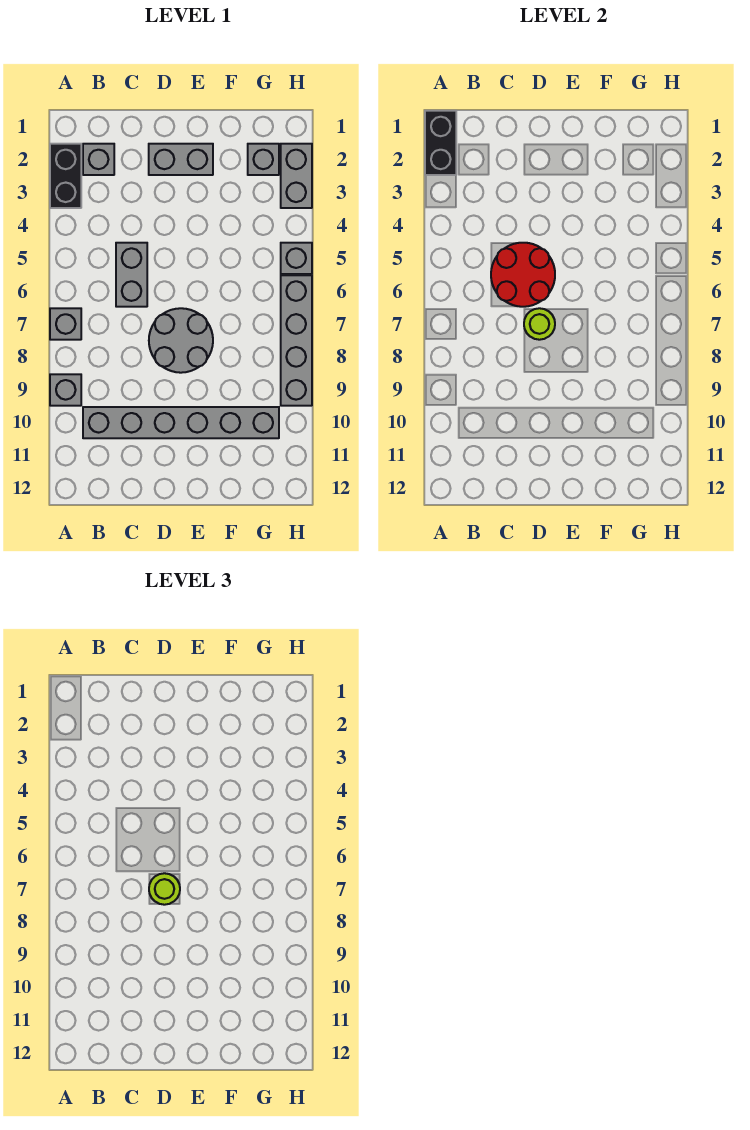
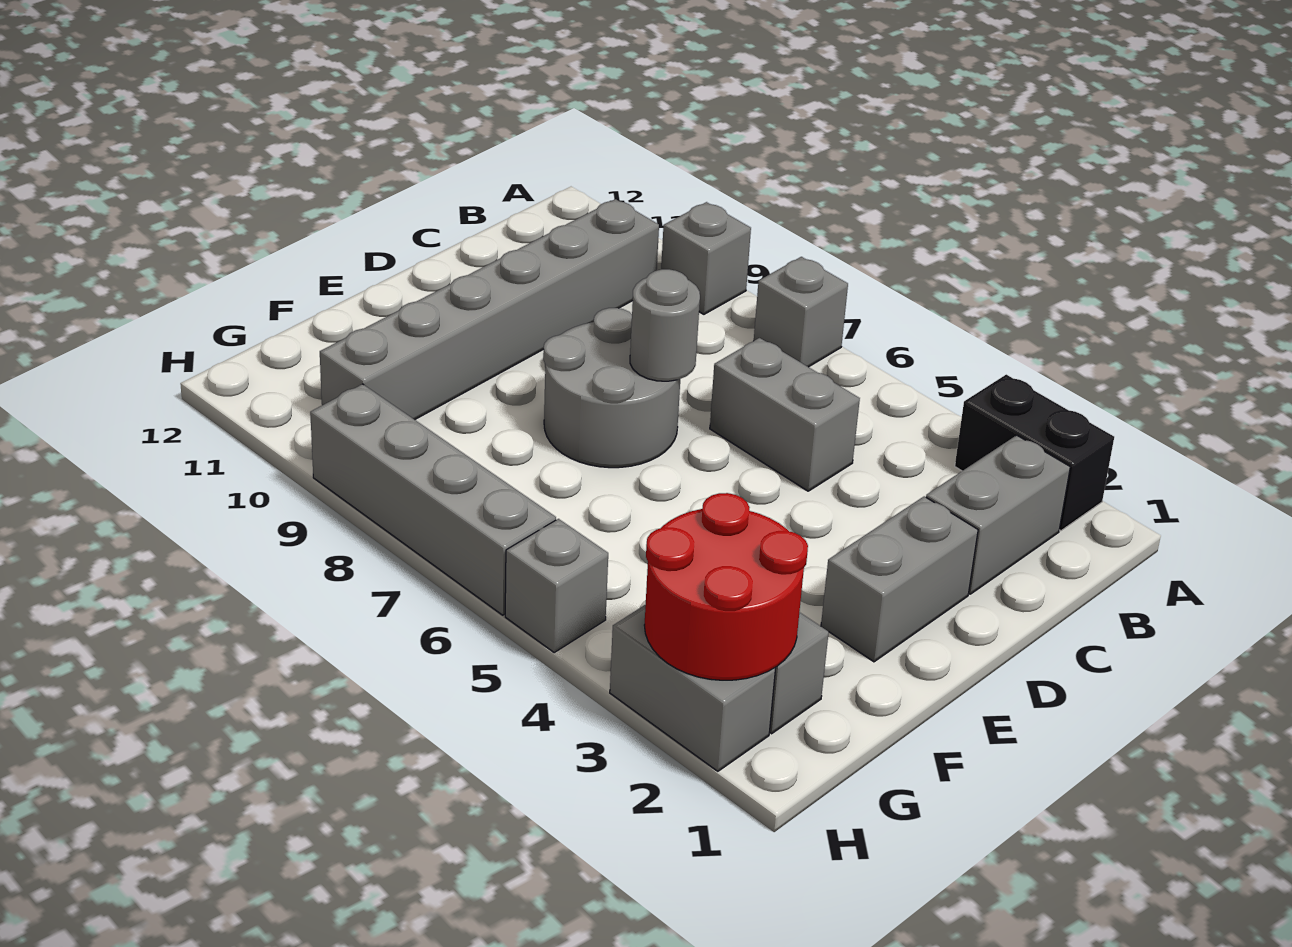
black 1x2 brick [425,111,456,175] -> none
grey 1x1 brick [83,144,114,175] -> grey 1x2 brick [926,435,1070,594]
red 2x2 round brick [491,243,555,307] -> red 2x2 round brick moved to [644,493,808,680]
lime 1x1 round brick [524,308,555,340] -> grey 1x1 round brick [630,269,700,381]
lime 1x1 round brick [149,873,180,905] -> none

